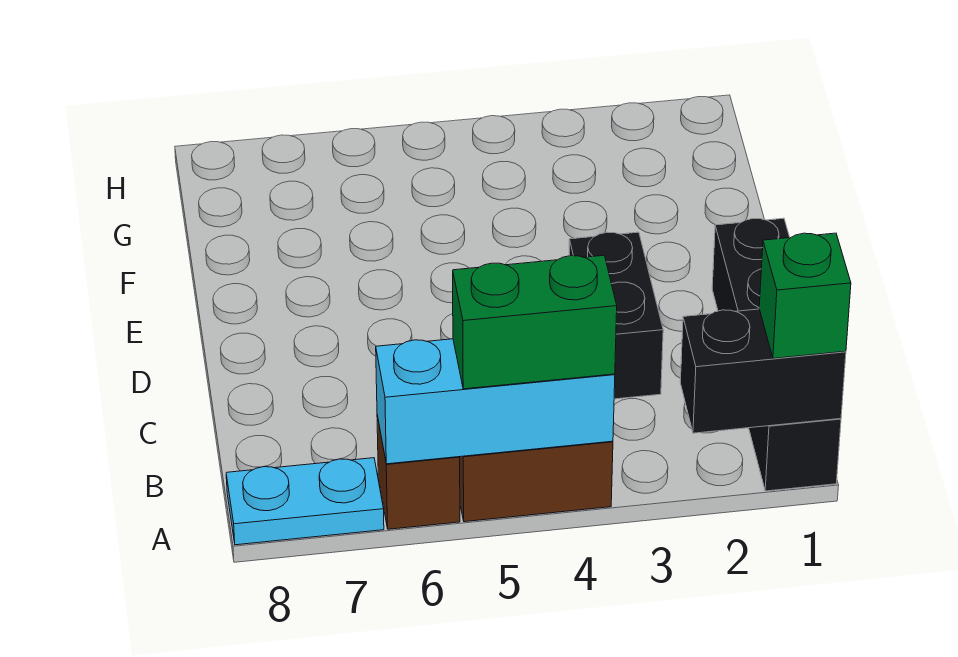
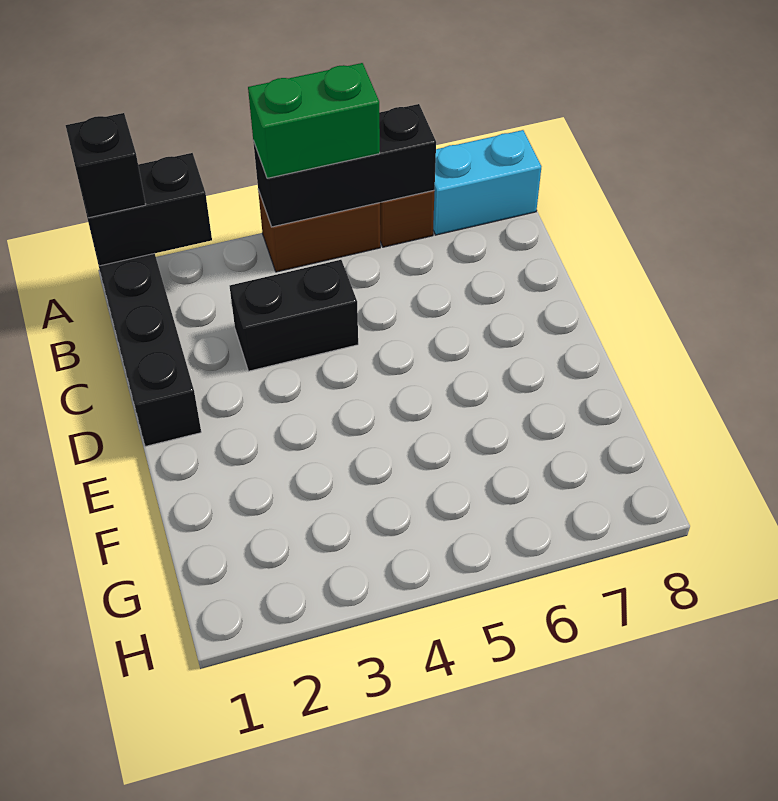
green 1x1 brick [759,233,851,358] -> black 1x1 brick [66,113,146,218]
cyan 1x3 brick [376,339,615,464] -> black 1x3 brick [253,104,436,227]
cyan 1x2 plate [226,458,384,545] -> cyan 1x2 brick [433,130,541,235]
black 1x2 brick [569,232,663,399] -> black 1x2 brick turned to [230,260,358,371]

